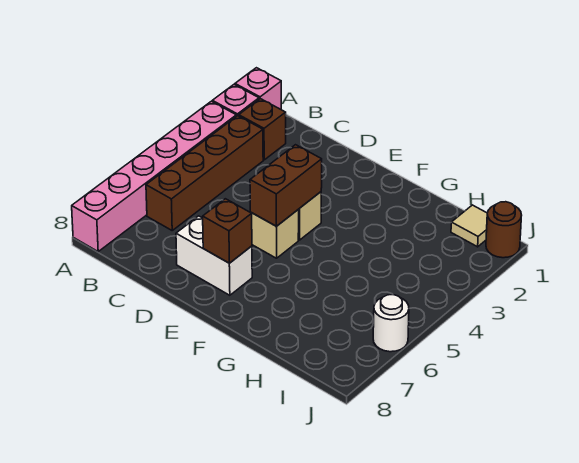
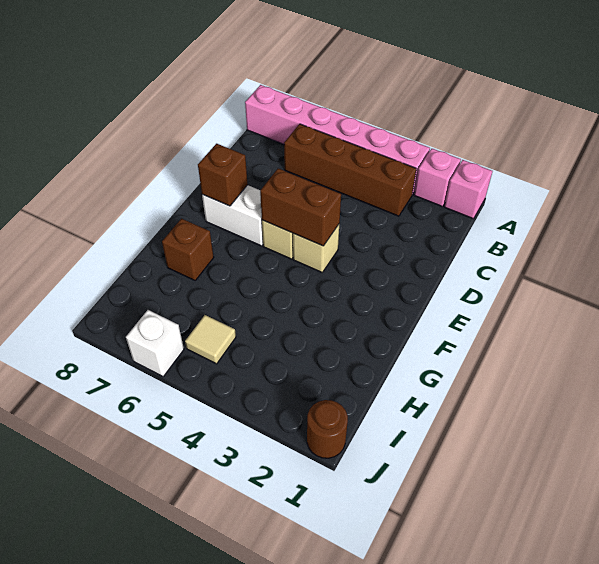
brown 1x1 brick [239,99,286,160] -> brown 1x1 brick moved to [162,219,214,280]
white 1x2 brick [176,216,252,295] -> white 1x2 brick turned to [202,185,263,246]
tan 1x1 tile [451,205,487,247] -> tan 1x1 tile moved to [185,315,236,364]
white 1x1 round brick [373,295,409,352] -> white 1x1 brick [126,310,184,376]

